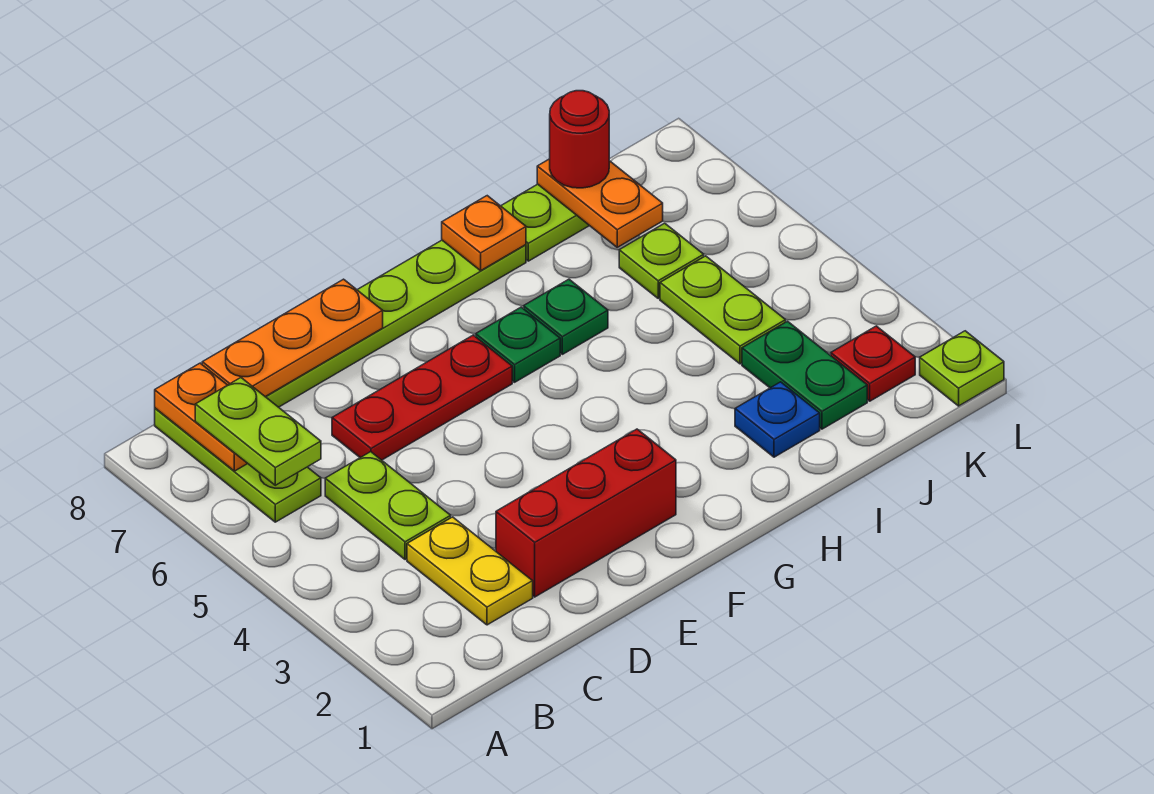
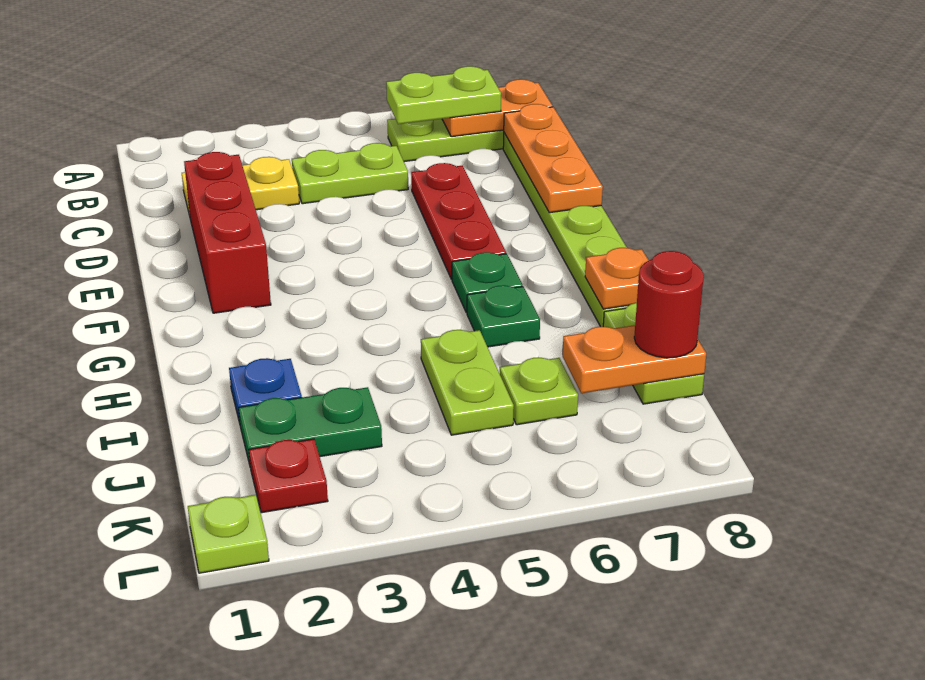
lime 1x2 plate [660,256,786,364] -> lime 1x2 plate turned to [421,330,514,435]

